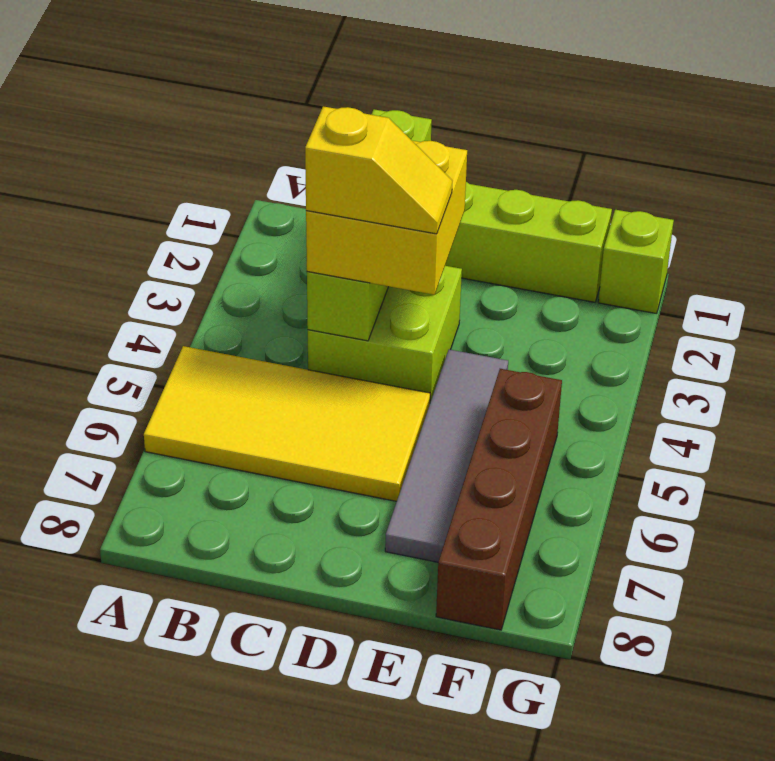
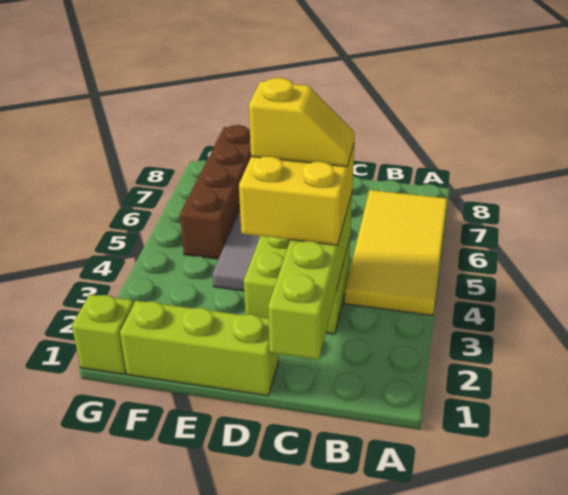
yellow 2x4 tile [144,346,430,501] -> yellow 2x4 tile turned to [344,190,448,315]
yellow 1x2 slope [305,106,452,234] -> yellow 1x2 slope turned to [249,78,355,167]

